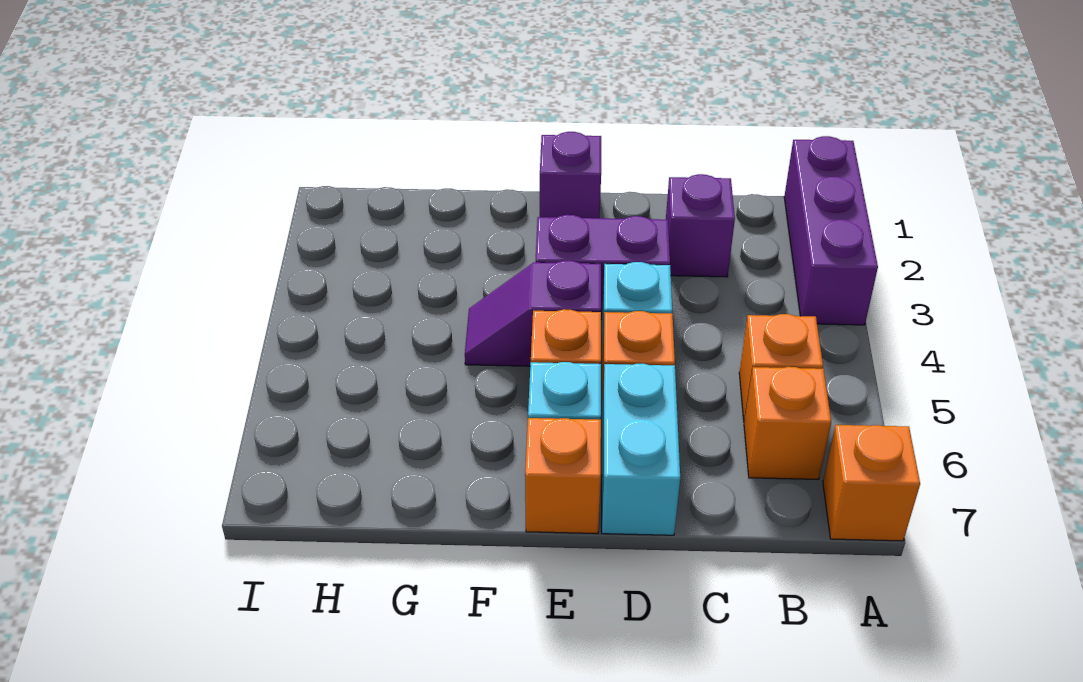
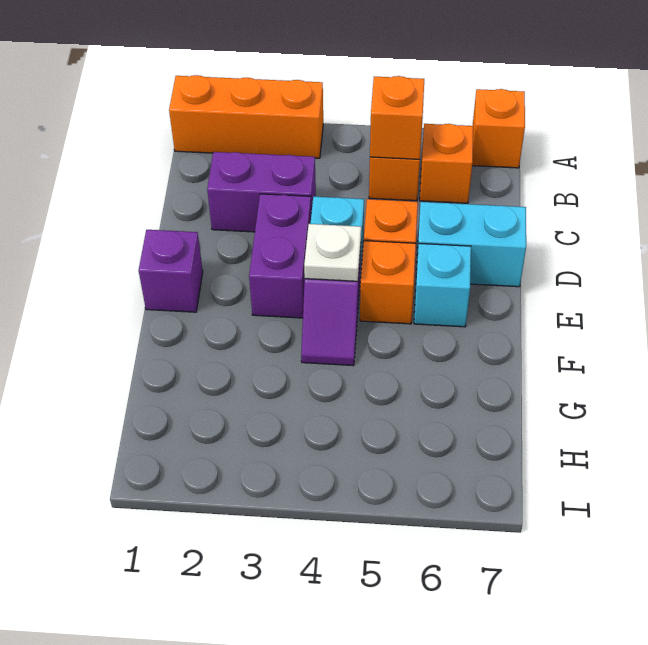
purple 1x3 brick [784,136,878,325] -> orange 1x3 brick [169,75,323,158]
purple 1x1 brick [666,174,735,277] -> purple 1x2 brick [207,152,316,232]
none -> white 1x1 plate [304,224,361,281]
orange 1x1 brick [525,418,601,534] -> orange 1x1 brick moved to [370,76,424,159]

